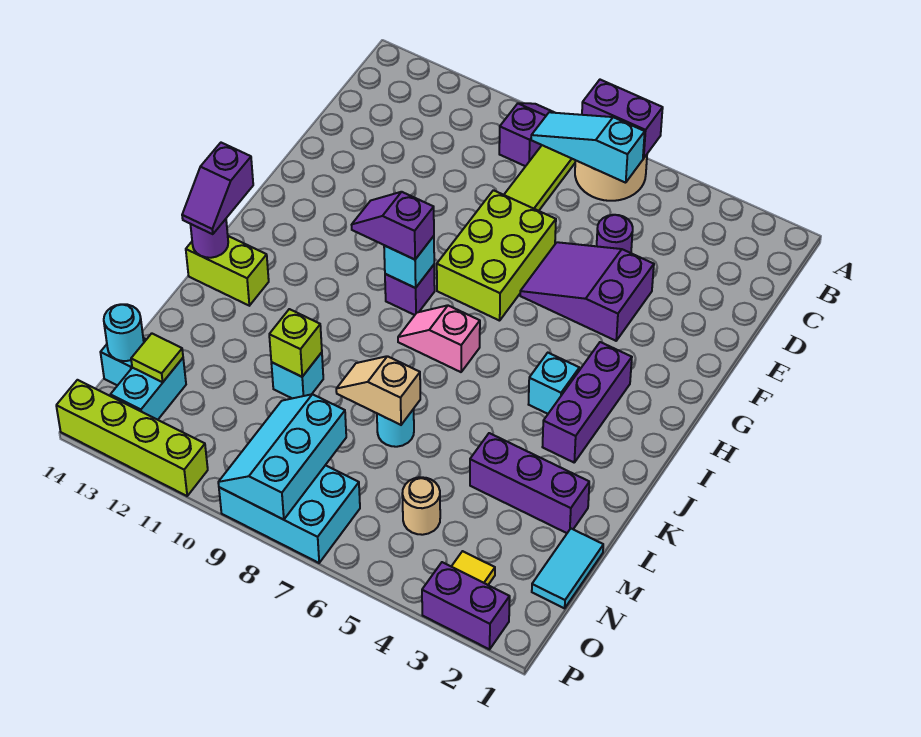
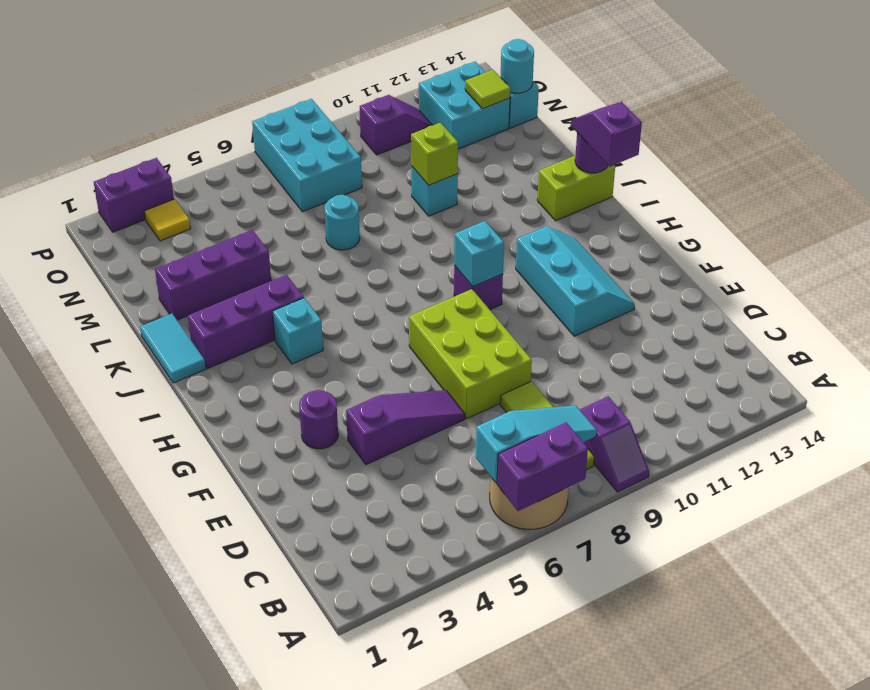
purple 1x1 round brick [597,215,633,253] -> purple 1x1 round brick moved to [299,390,338,449]
purple 2x3 slope [520,242,654,341] -> purple 1x3 slope [346,390,465,465]
purple 1x3 brick [543,342,632,462] -> purple 1x3 brick turned to [188,275,304,369]
purple 1x2 slope [352,192,434,260] -> purple 1x2 slope moved to [360,95,432,155]
pink 1x2 slope [398,305,480,372] -> none
tan 1x2 slope [336,356,420,425] -> none
cyan 1x2 tile [532,529,603,608] -> cyan 1x2 tile moved to [140,314,206,383]
tan 1x1 round brick [402,477,440,535] -> none
cyan 2x3 slope [218,394,346,520] -> cyan 2x3 slope moved to [516,226,635,336]
cyan 1x2 brick [111,358,186,420] -> cyan 2x2 brick [419,62,510,149]
cyan 2x3 brick [219,465,360,563] -> cyan 2x3 brick turned to [252,99,362,212]
lime 1x4 brick [56,380,208,496] -> none

